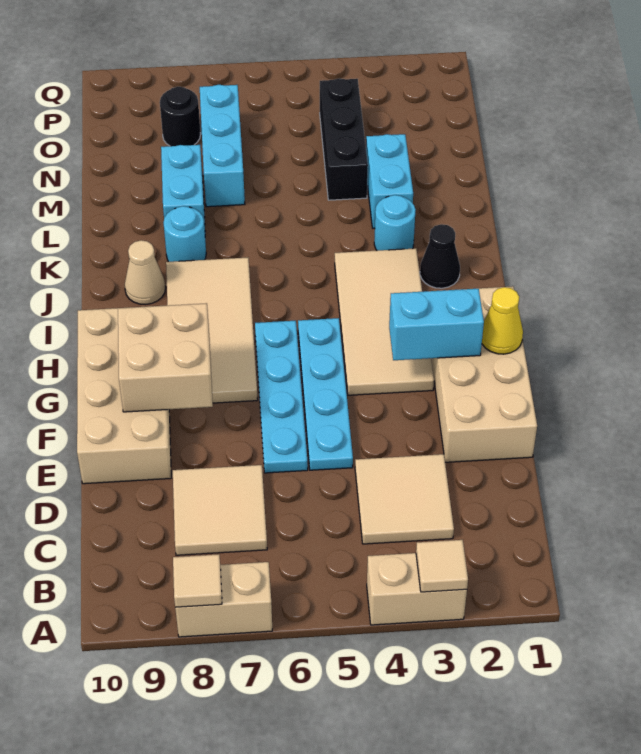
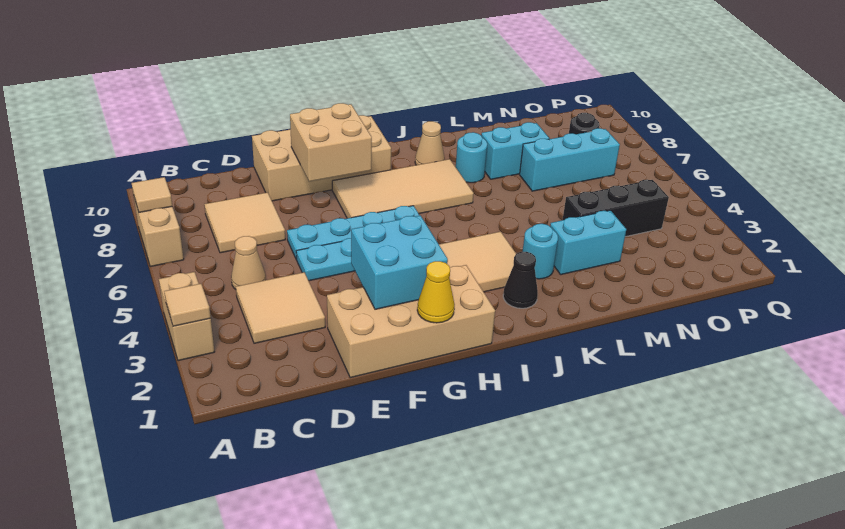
none -> tan 1x1 cone [231,236,266,289]
cyan 1x2 brick [389,289,484,360] -> cyan 2x2 brick [351,215,448,309]

